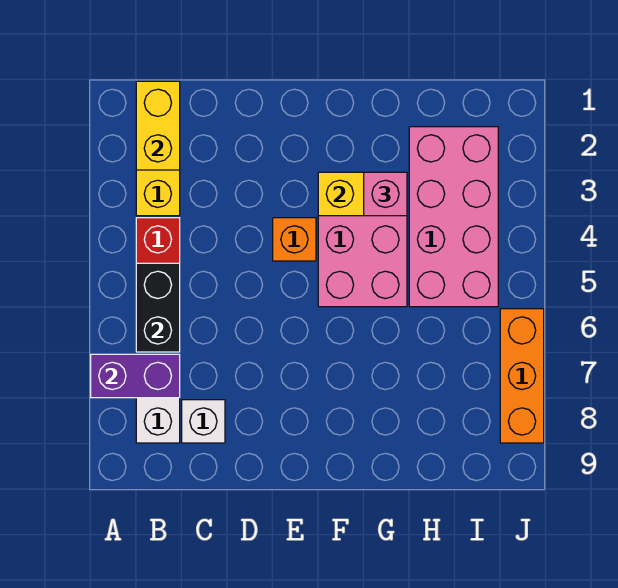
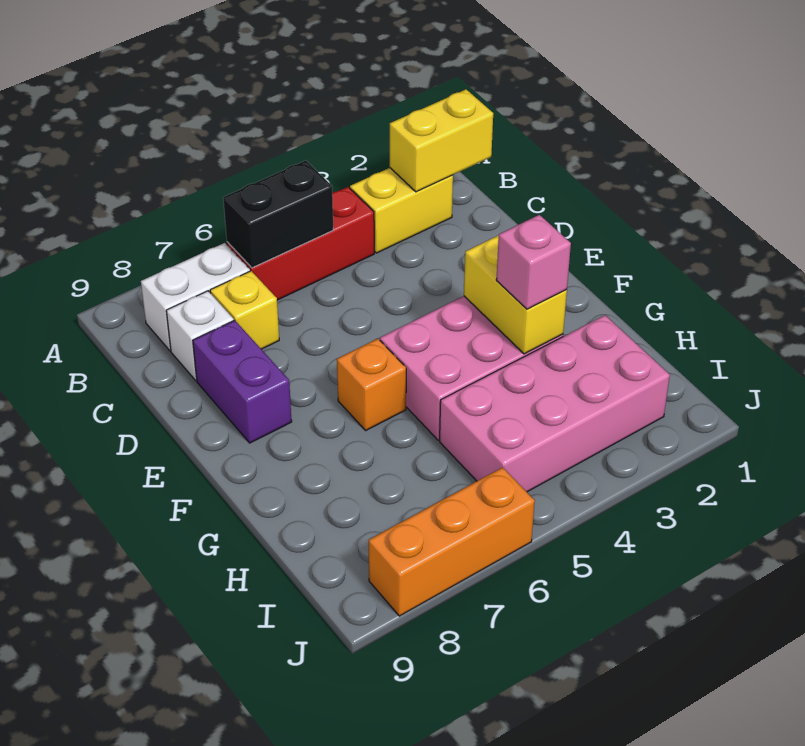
purple 1x2 brick [91,354,180,398] -> purple 1x2 brick moved to [193,320,292,443]
none -> yellow 1x1 brick [210,271,279,349]
orange 1x1 brick [273,218,316,261] -> orange 1x1 brick moved to [337,339,406,430]

